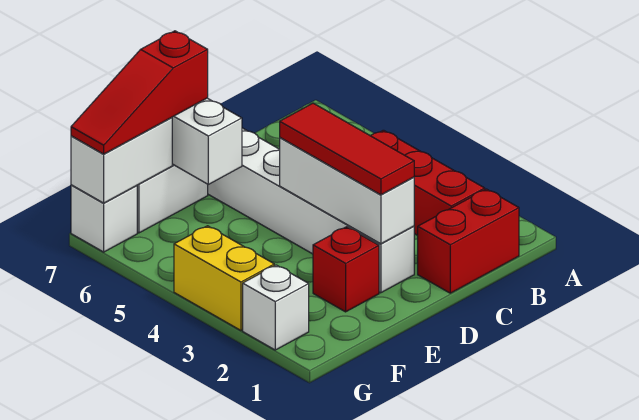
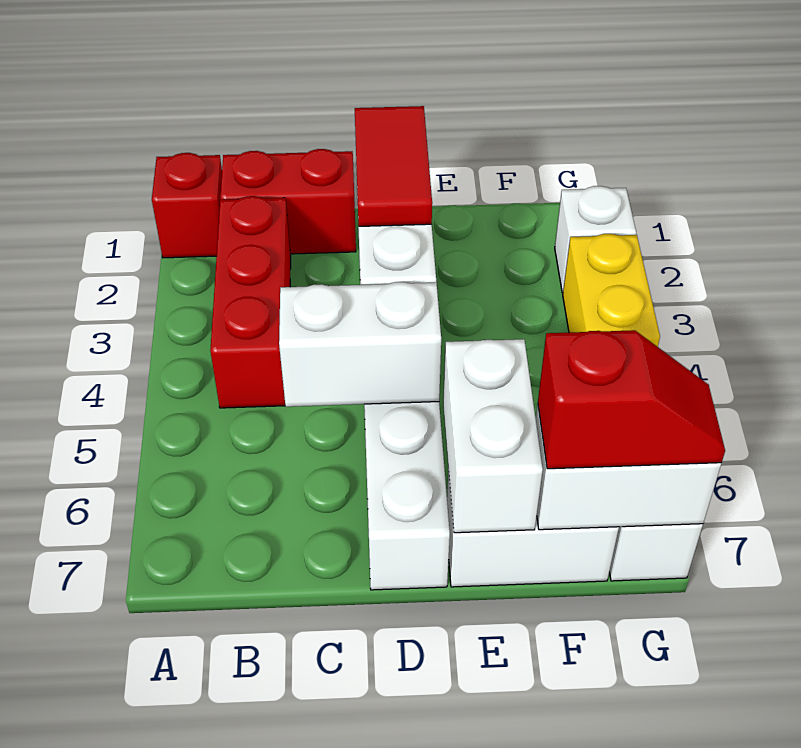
none -> white 1x2 brick [279,282,441,407]
red 1x3 tile [280,103,414,195] -> red 1x2 tile [355,106,432,226]
red 1x1 brick [313,227,379,312] -> red 1x1 brick moved to [152,153,222,258]
red 1x3 slope [71,31,208,154] -> red 1x2 slope [538,330,725,469]

